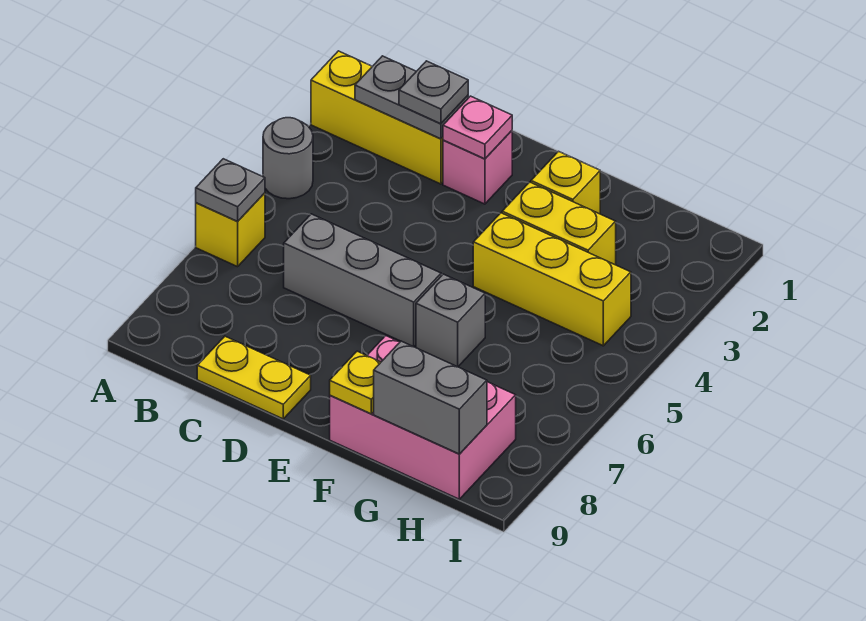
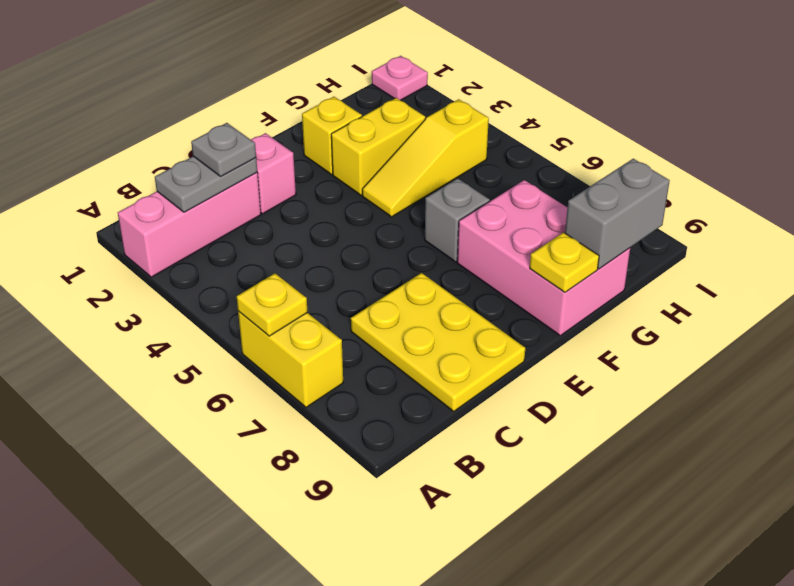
yellow 1x3 brick [311,51,443,184] -> pink 1x3 brick [118,173,261,277]
grey 1x1 round brick [263,118,313,199] -> none
yellow 1x1 brick [196,193,265,267] -> yellow 1x2 brick [238,311,343,407]
grey 1x1 plate [196,159,265,221] -> yellow 1x1 plate [237,273,308,336]
grey 1x3 brick [284,214,441,347] -> none
yellow 1x2 plate [197,336,311,419] -> yellow 2x3 plate [351,273,525,411]
pink 1x1 plate [443,96,512,159] -> pink 1x1 plate moved to [372,56,428,100]
yellow 1x3 brick [473,213,631,346] -> yellow 1x3 slope [362,99,489,217]
pink 2x3 brick [330,336,516,499] -> pink 2x3 brick turned to [457,180,630,336]

